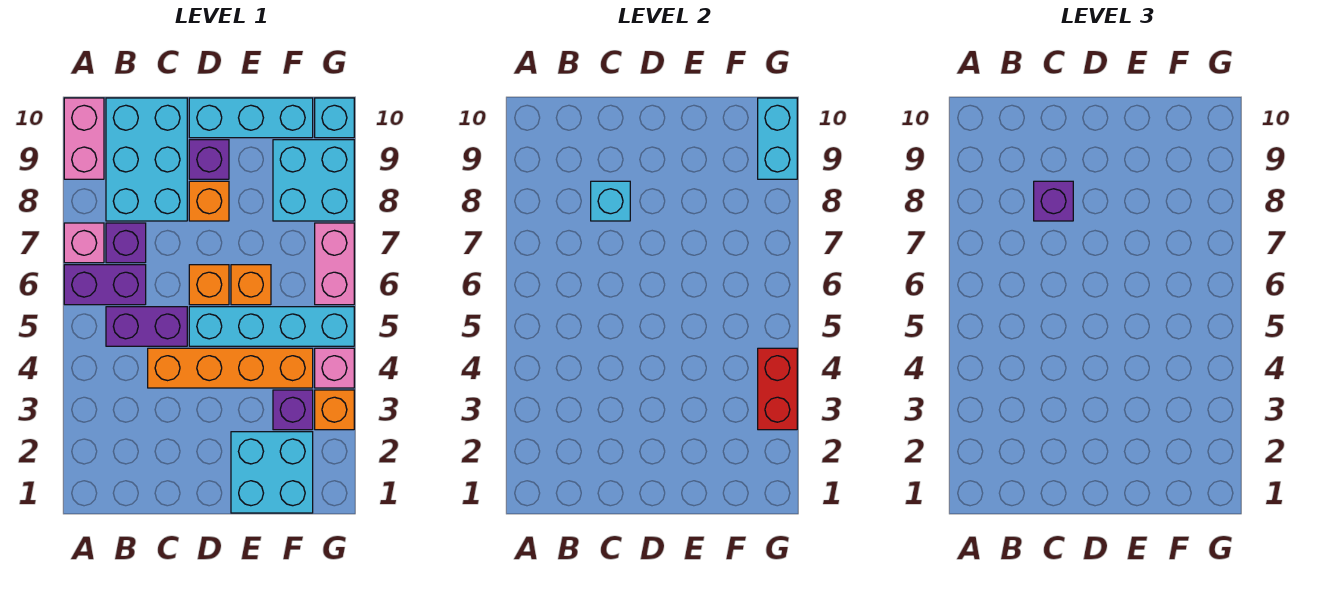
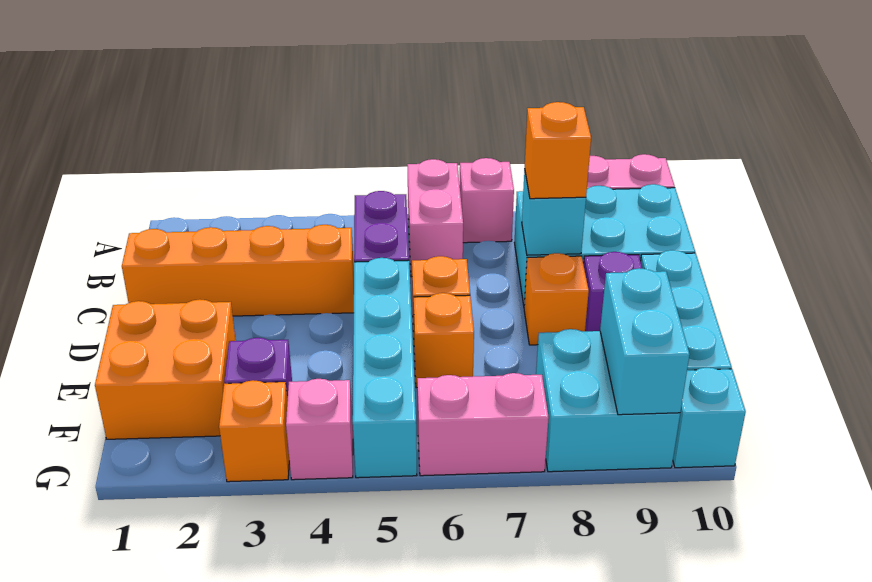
purple 1x2 brick [64,265,146,305] -> pink 1x2 brick [407,159,463,277]
purple 1x1 brick [106,223,146,263] -> none
orange 1x4 brick [148,348,313,388] -> orange 1x4 brick turned to [122,225,354,316]
purple 1x1 brick [1034,181,1073,221] -> orange 1x1 brick [525,102,591,199]
cyan 2x2 brick [231,432,313,513] -> orange 2x2 brick [95,299,236,439]
red 1x2 brick [758,348,797,430] -> none
cyan 1x2 brick [758,98,797,179] -> cyan 1x2 brick turned to [600,268,690,415]

